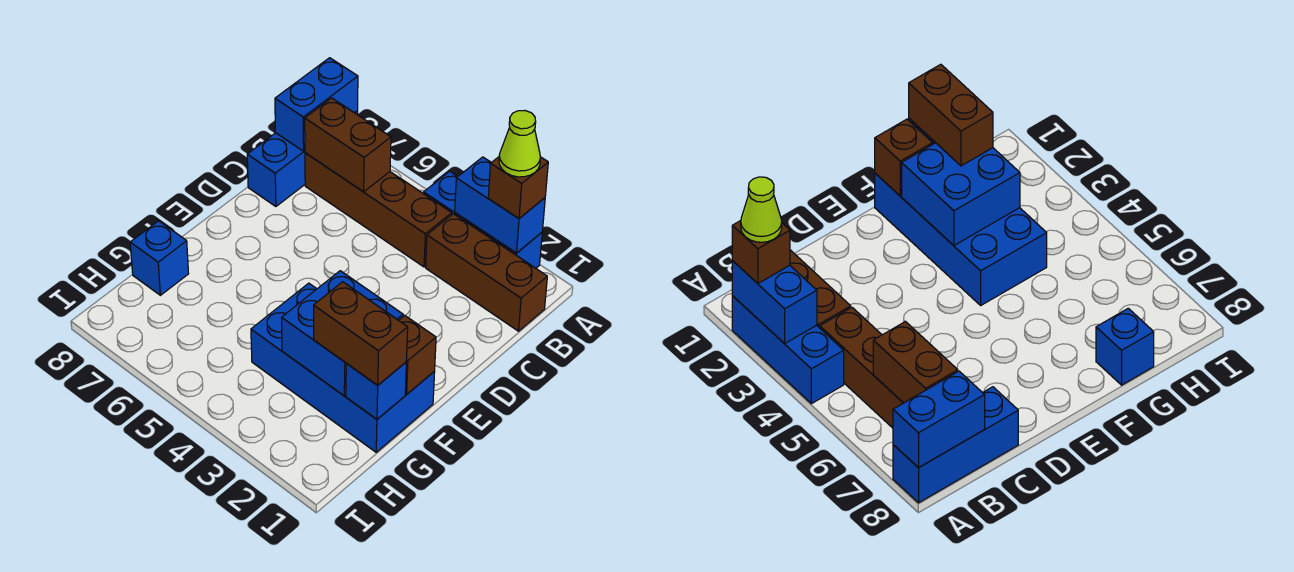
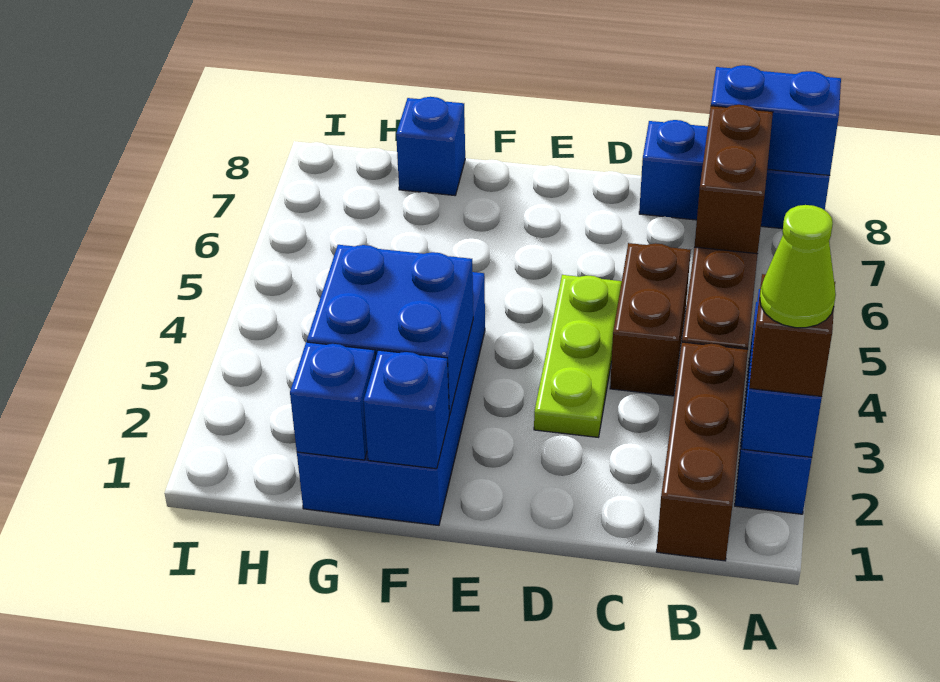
none -> lime 1x3 plate [534,275,622,437]
brown 1x1 brick [399,316,436,394] -> blue 1x1 brick [364,350,449,469]
brown 1x2 brick [314,282,408,385] -> brown 1x2 brick moved to [610,243,691,396]

